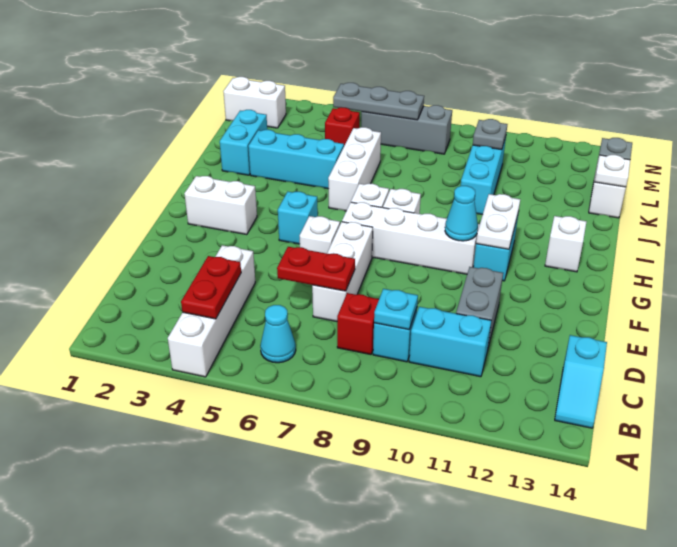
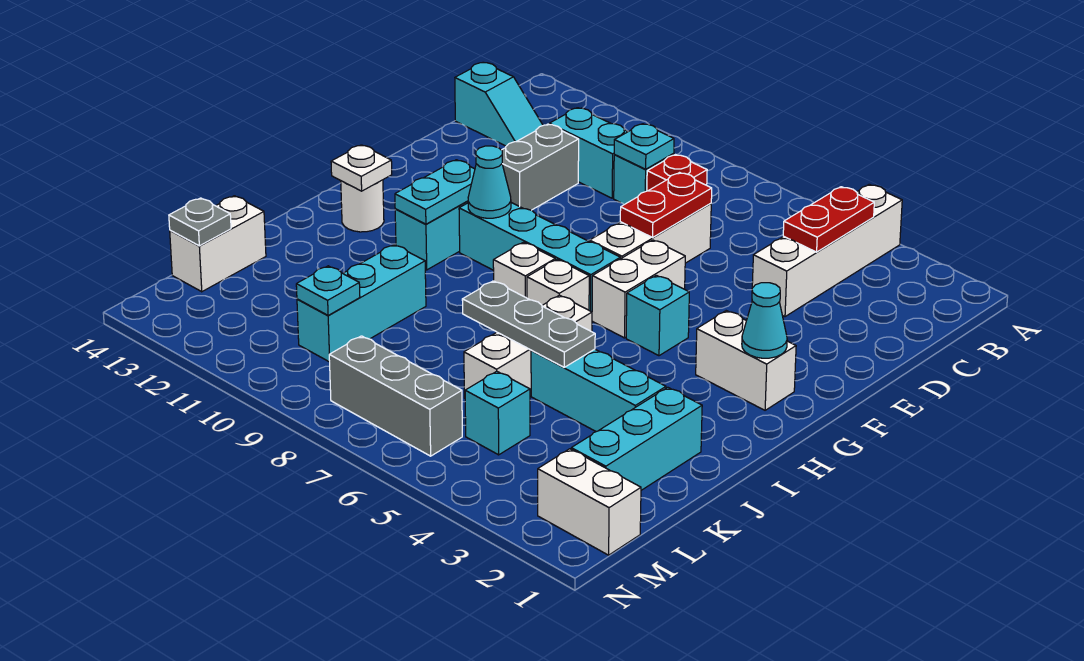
cyan 1x1 cone [260,305,296,363] -> cyan 1x1 cone moved to [742,283,787,358]
cyan 1x2 slope [555,335,607,428] -> cyan 1x2 slope turned to [455,63,543,146]
red 1x2 plate [277,247,355,291] -> red 1x2 plate turned to [620,173,712,237]
white 1x1 brick [300,216,340,253] -> white 1x2 brick [592,240,685,338]
white 1x4 brick [342,202,480,274] -> cyan 1x4 brick [459,203,620,312]
white 1x2 plate [476,194,520,249] -> cyan 1x2 plate [395,160,475,224]
white 1x1 brick [545,216,587,272] -> white 1x1 round brick [341,180,384,232]
cyan 1x2 brick [220,110,267,175] -> cyan 1x3 brick [571,387,702,490]
white 1x1 plate [595,155,630,187] -> white 1x1 plate moved to [331,145,392,191]
red 1x1 brick [325,107,360,146] -> cyan 1x1 brick [465,371,530,455]
grey 1x1 plate [473,119,507,150] -> cyan 1x1 plate [296,266,360,315]
grey 1x3 plate [333,83,424,120] -> grey 1x3 plate moved to [462,281,595,367]

